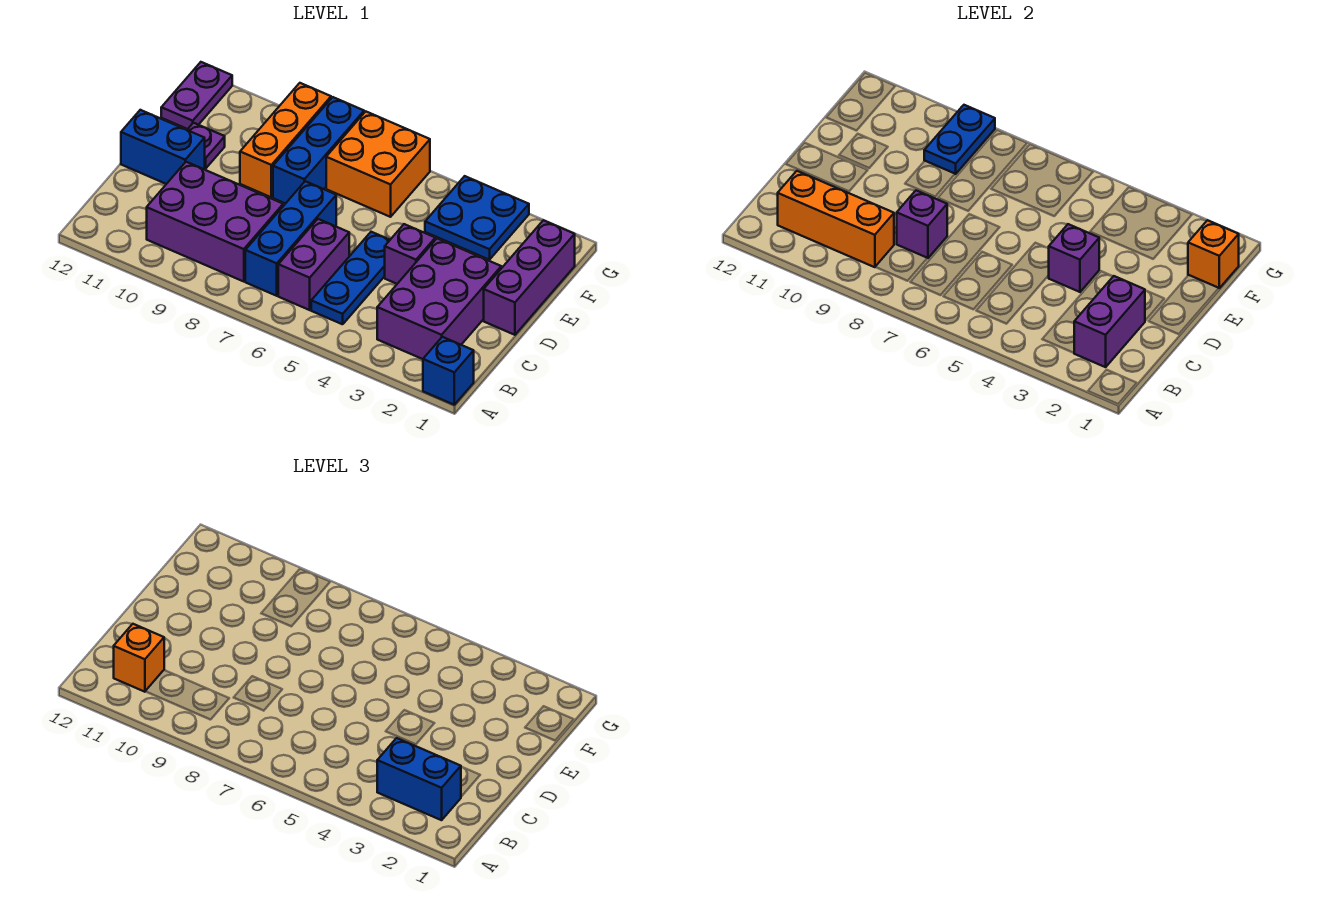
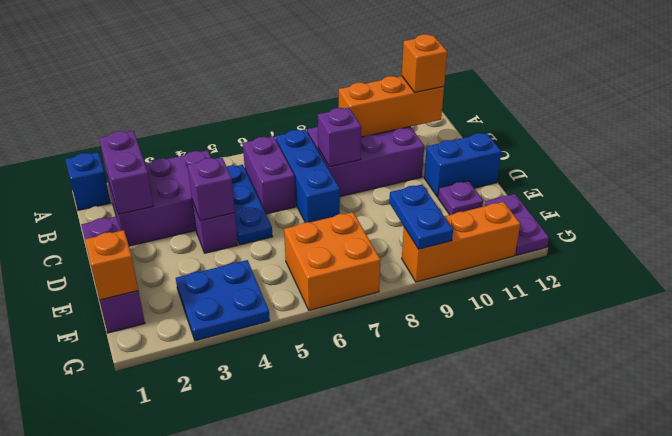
purple 2x3 brick [377,238,501,359] -> purple 2x3 brick turned to [107,150,211,246]
blue 1x2 brick [377,738,461,820] -> none
blue 1x3 brick [273,97,364,204] -> none
orange 1x3 brick [240,83,331,197] -> orange 1x3 brick turned to [402,202,520,282]

